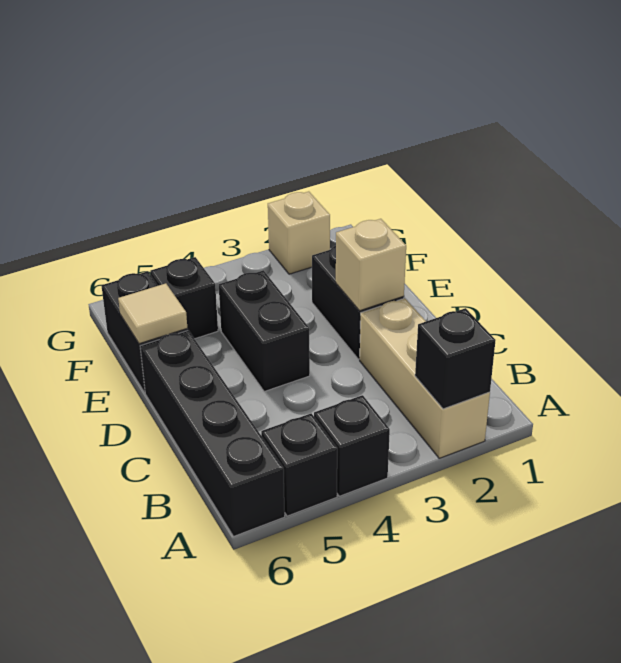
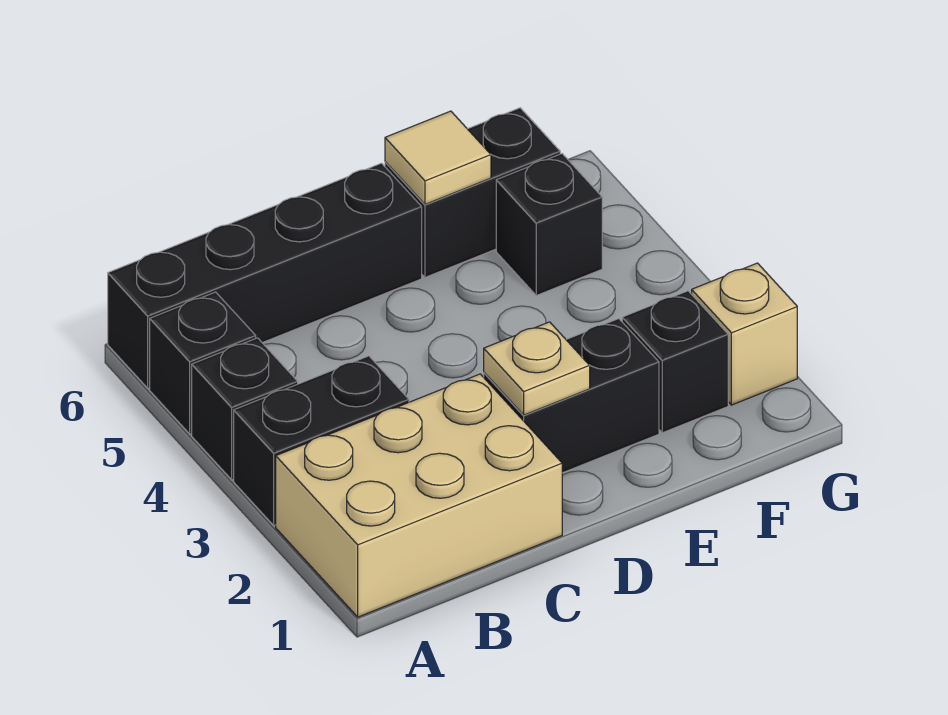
tan 1x3 brick [360,298,490,458] -> tan 2x3 brick [276,374,562,617]
black 1x1 brick [415,308,496,409] -> black 1x1 brick moved to [622,291,728,433]
tan 1x1 brick [336,219,406,311] -> tan 1x1 plate [484,322,590,415]
black 1x2 brick [219,270,310,391] -> black 1x2 brick moved to [234,356,409,525]

